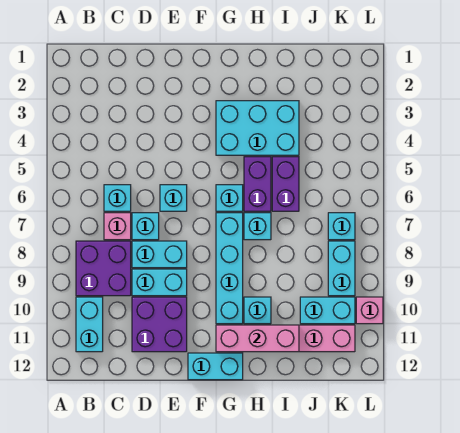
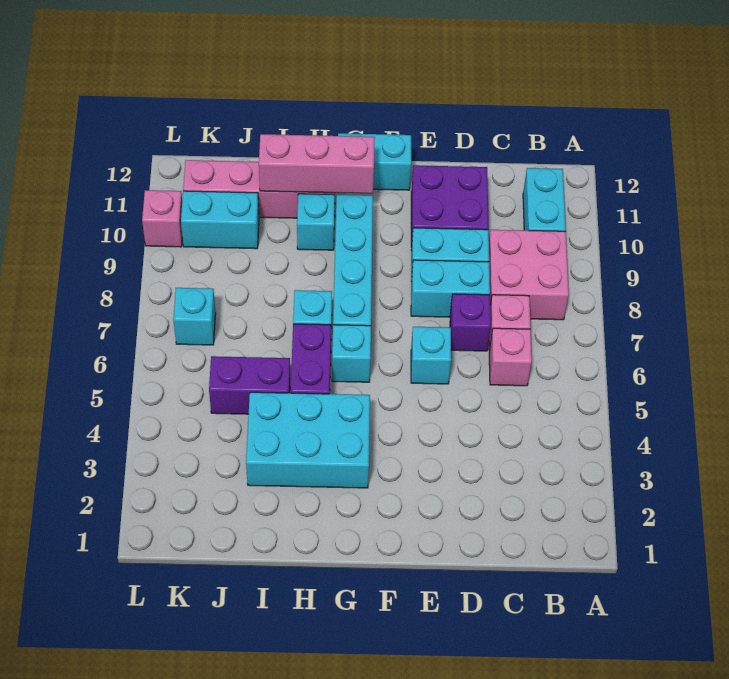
purple 2x2 brick [76,241,131,296] -> pink 2x2 brick [489,230,569,320]
cyan 1x1 brick [104,185,131,211] -> pink 1x1 brick [489,328,532,386]
cyan 1x1 brick [132,213,159,240] -> purple 1x1 brick [450,294,491,351]
purple 1x2 brick [272,157,299,211] -> purple 1x2 brick turned to [209,356,290,414]
cyan 1x2 brick [328,241,355,296] -> none

